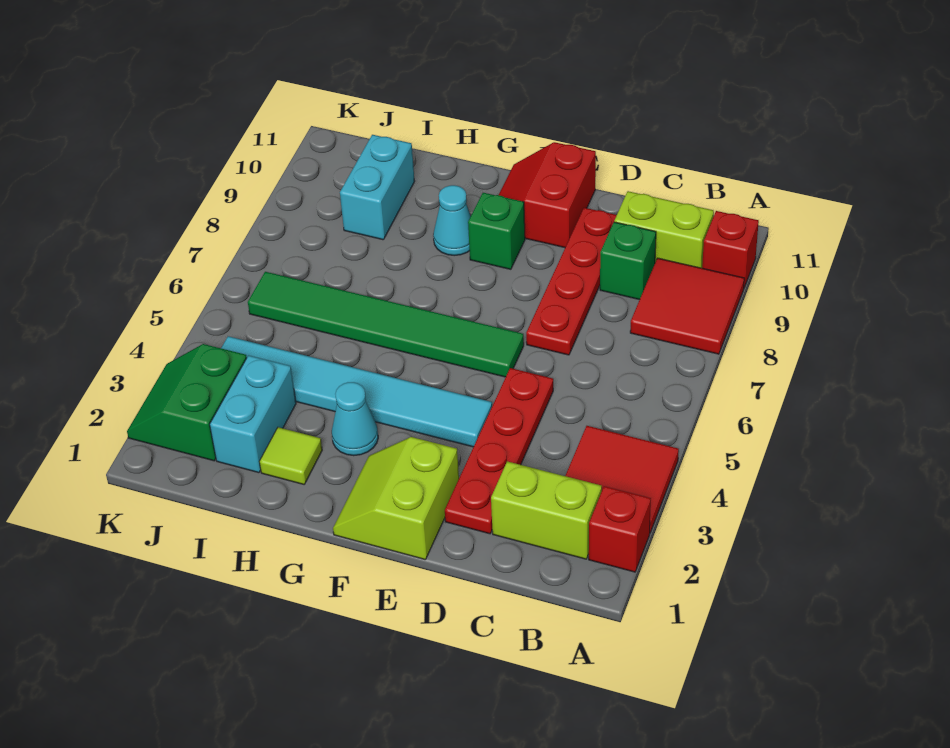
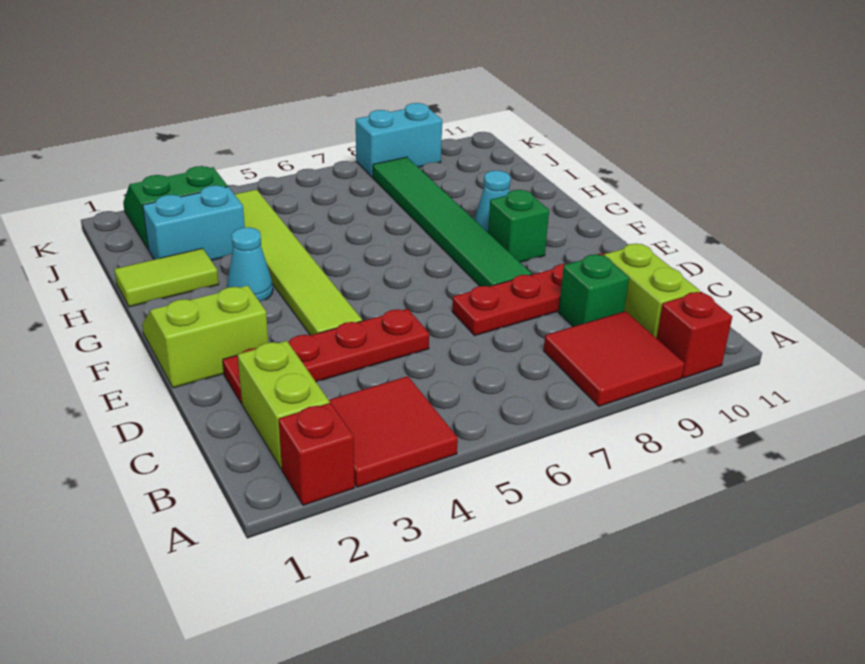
cyan 1x6 tile [221,336,492,447] -> lime 1x6 tile [234,190,362,335]
green 1x6 tile [248,272,524,377] -> green 1x6 tile moved to [373,157,532,287]
red 2x2 slope [499,142,596,248] -> none
lime 1x1 tile [259,427,322,484] -> lime 1x2 tile [114,248,219,307]
cyan 1x2 brick [340,135,415,240] -> cyan 1x2 brick moved to [356,103,442,177]

